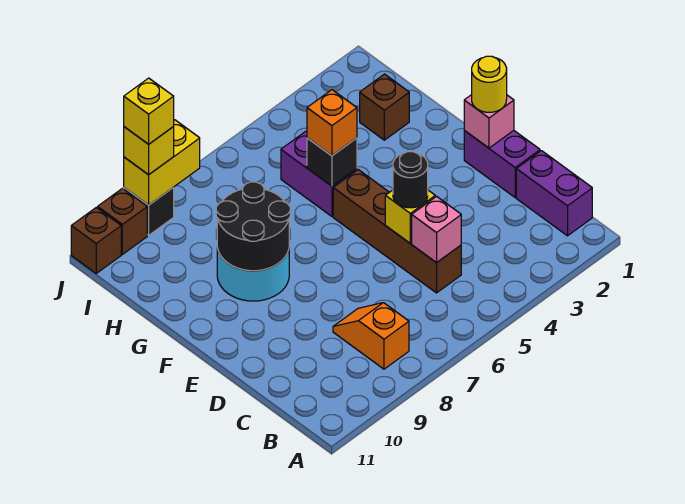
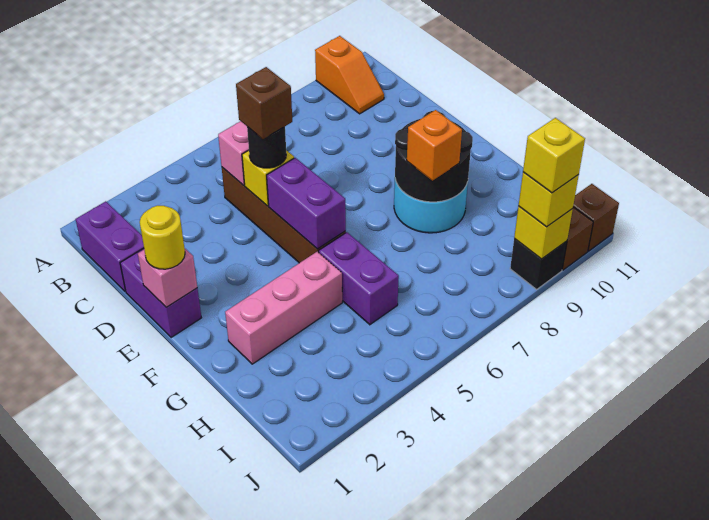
orange 1x2 slope [333,303,409,369] -> orange 1x2 slope moved to [315,36,384,114]
none -> purple 1x2 brick [267,158,346,249]
none -> pink 1x3 brick [225,252,342,364]
black 1x1 brick [307,138,357,186] -> none
orange 1x1 brick [307,90,357,156] -> orange 1x1 brick moved to [407,110,462,181]
brown 1x1 brick [360,74,409,140] -> brown 1x1 brick moved to [236,67,292,139]
yellow 1x2 brick [124,120,200,205] -> yellow 1x1 brick [514,206,573,259]

